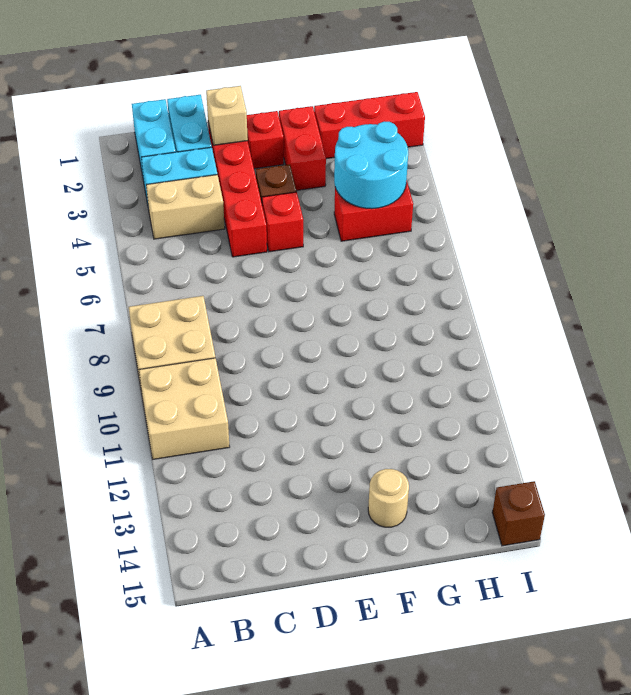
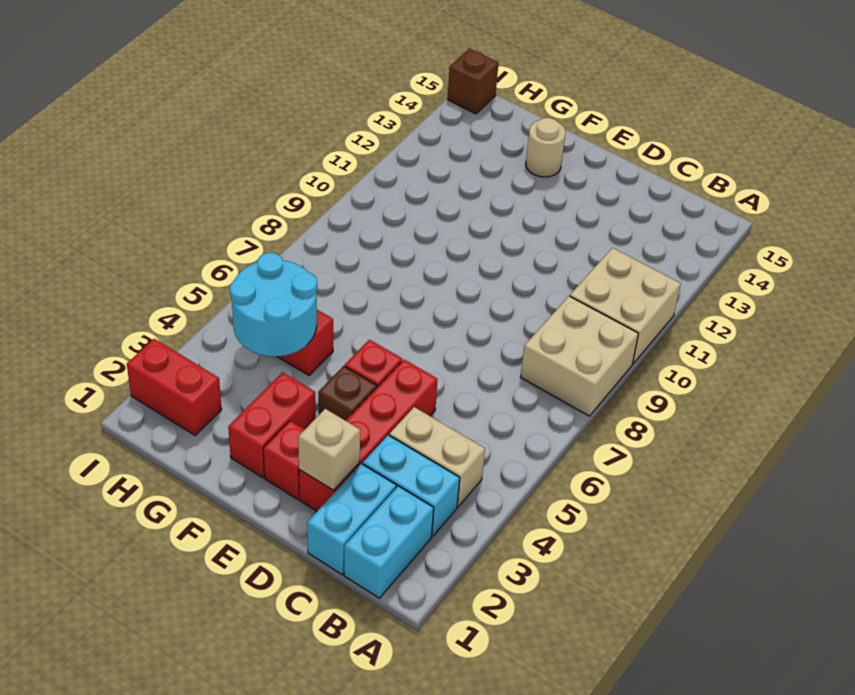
red 1x3 brick [314,92,425,159] -> red 1x2 brick [127,339,222,435]

